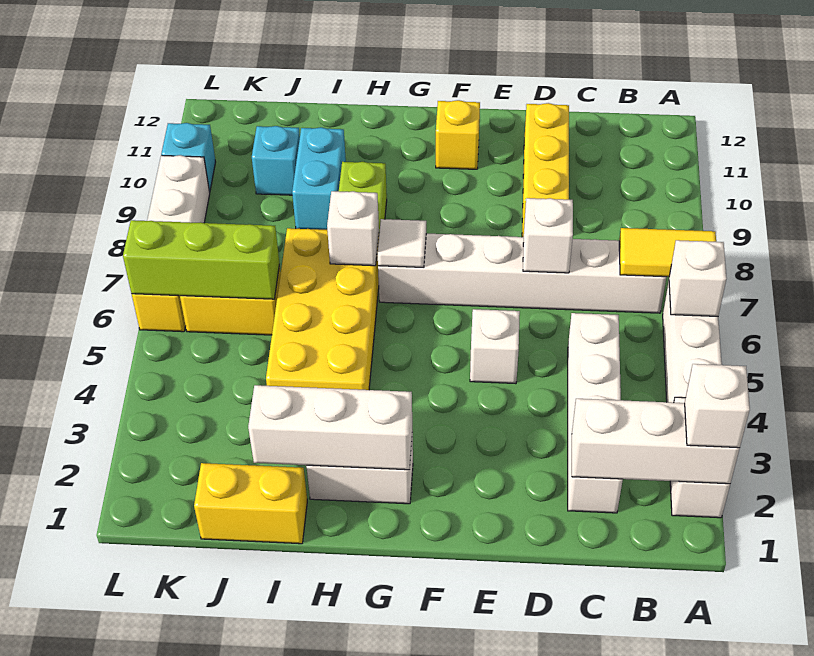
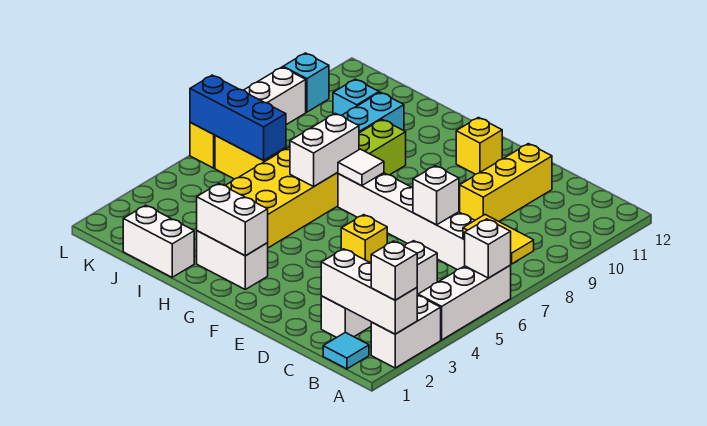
none -> cyan 1x1 tile [323,332,369,369]
white 1x1 brick [470,309,520,384] -> yellow 1x1 brick [341,215,387,263]
white 1x3 brick [248,385,412,470] -> white 1x2 brick [197,184,268,256]
white 1x1 brick [327,191,379,266] -> white 1x2 brick [290,113,359,186]
yellow 1x2 brick [194,463,307,544] -> white 1x2 brick [123,205,194,277]
lime 1x3 brick [123,220,280,299] -> blue 1x3 brick [190,75,286,160]

